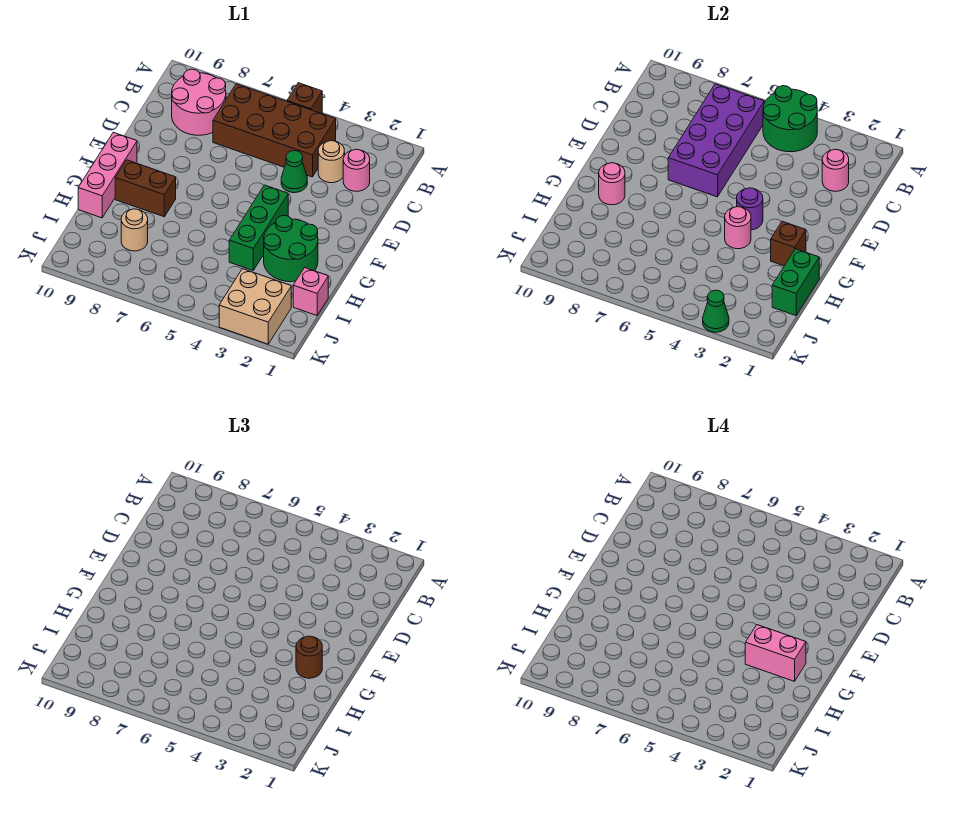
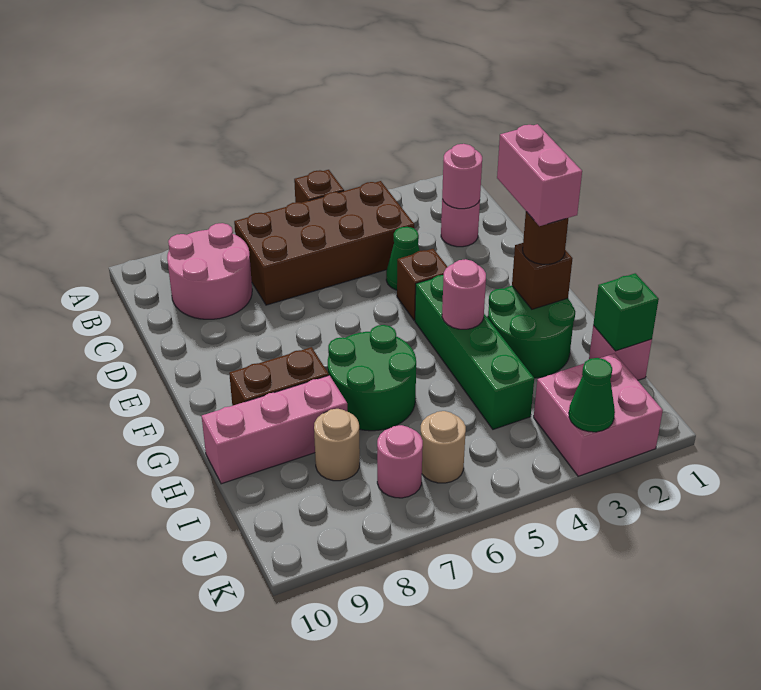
green 2x2 round brick [763,86,817,152] -> green 2x2 round brick moved to [328,325,416,431]
purple 2x4 brick [668,84,764,197] -> none
tan 1x1 round brick [318,141,345,183] -> tan 1x1 round brick moved to [420,411,466,483]
none -> brown 1x1 brick [397,249,447,320]
green 1x3 brick [229,185,288,270] -> green 1x4 brick [415,275,534,429]
purple 1x1 round brick [737,188,763,230] -> none
pink 1x3 brick [78,132,137,218] -> pink 1x3 brick turned to [202,375,347,484]
pink 1x2 brick [745,625,806,681] -> pink 1x2 brick turned to [497,124,582,226]
pink 1x1 round brick [599,163,625,205] -> pink 1x1 round brick moved to [377,425,423,498]
green 1x2 brick [772,249,819,316] -> green 1x1 brick [593,273,659,351]
tan 2x2 brick [219,269,291,344] -> pink 2x2 brick [534,354,663,476]

